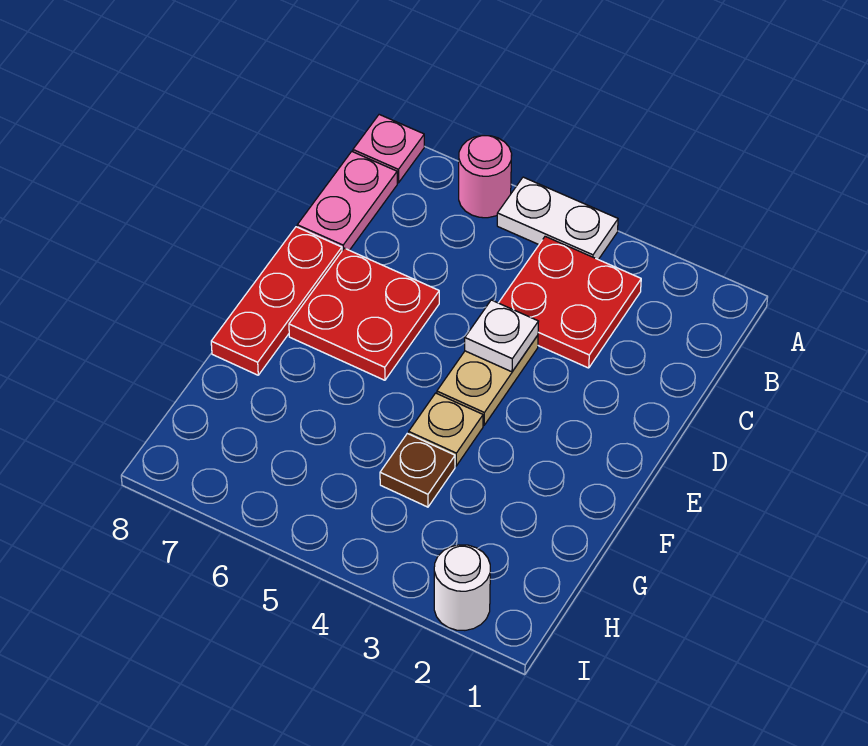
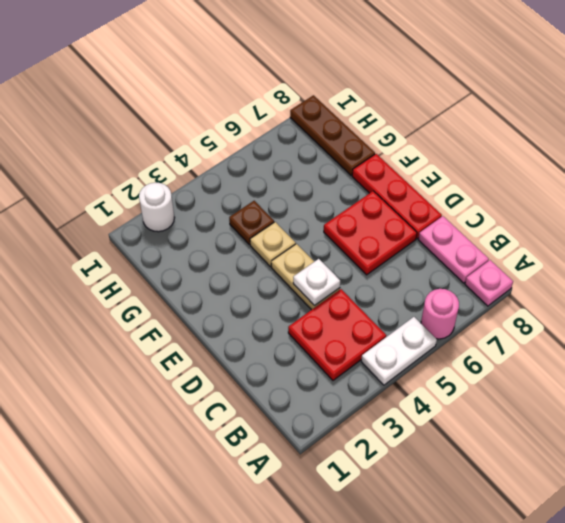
none -> brown 1x3 plate [290,95,375,175]

